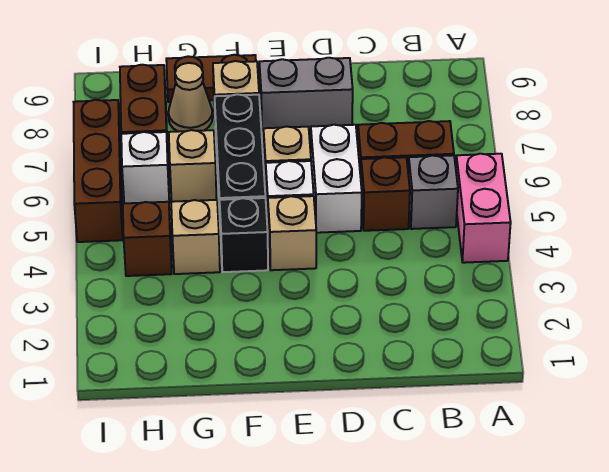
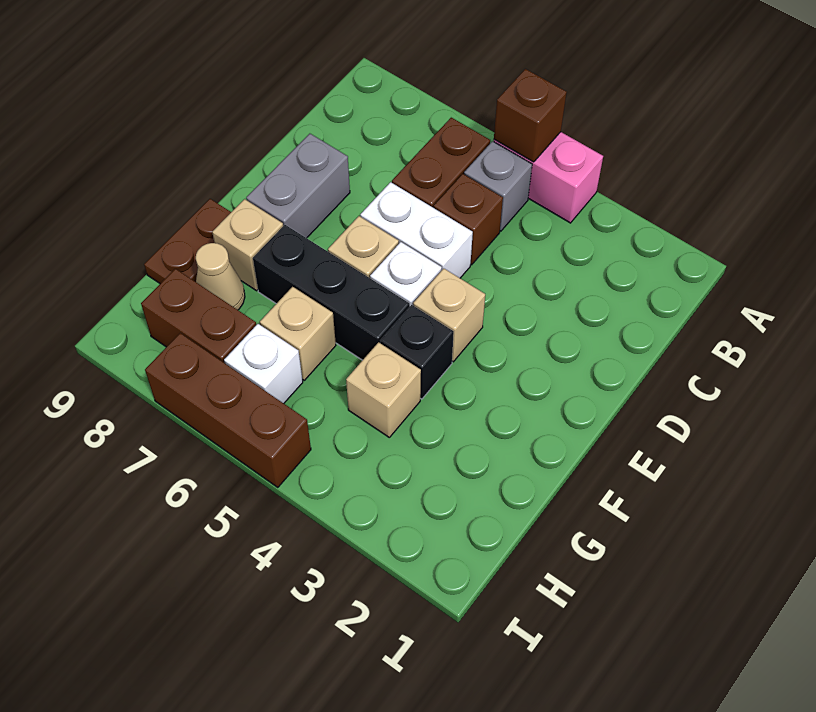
brown 1x1 brick [123,202,172,276] -> brown 1x1 brick moved to [494,69,567,162]

